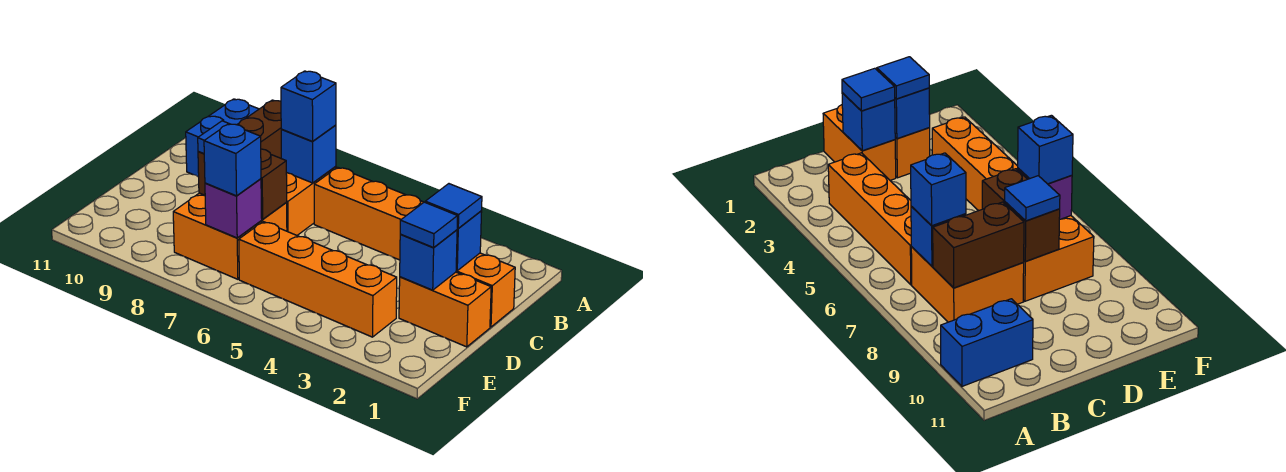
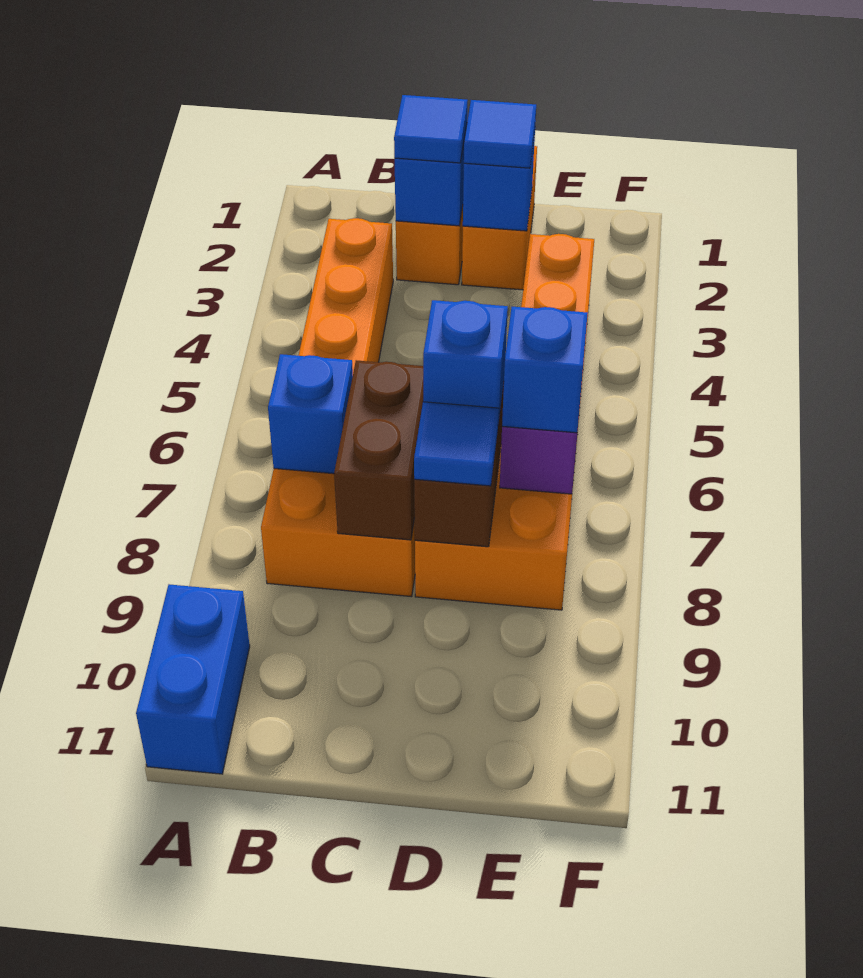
blue 1x2 brick [186,99,259,177] -> blue 1x2 brick turned to [136,584,250,774]
blue 1x1 brick [281,71,336,142] -> blue 1x1 brick moved to [423,300,508,424]
brown 1x2 brick [237,100,282,158] -> brown 1x2 brick turned to [334,360,423,540]

